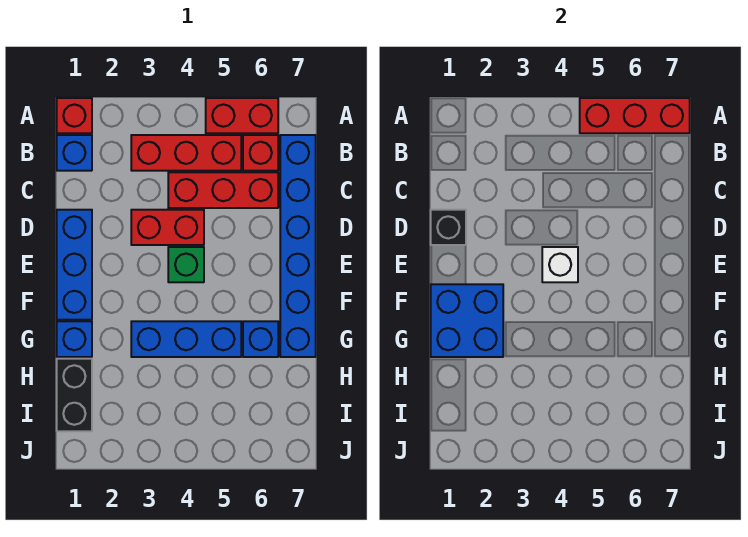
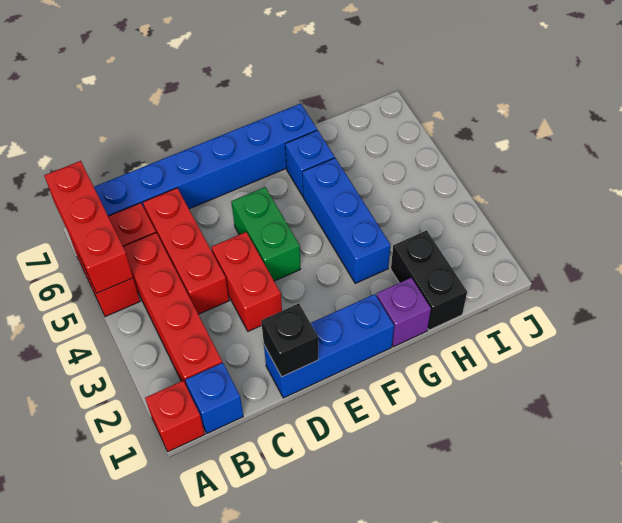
red 1x3 brick [131,135,241,171] -> red 1x4 brick [123,233,222,387]
green 1x1 brick [168,247,204,282] -> green 1x2 brick [231,187,300,281]
white 1x1 brick [542,247,578,282] -> none
blue 2x2 brick [431,284,503,357] -> none
blue 1x1 brick [57,321,92,357] -> purple 1x1 brick [377,278,431,347]
black 1x2 brick [57,359,92,431] -> black 1x2 brick turned to [391,230,467,330]

